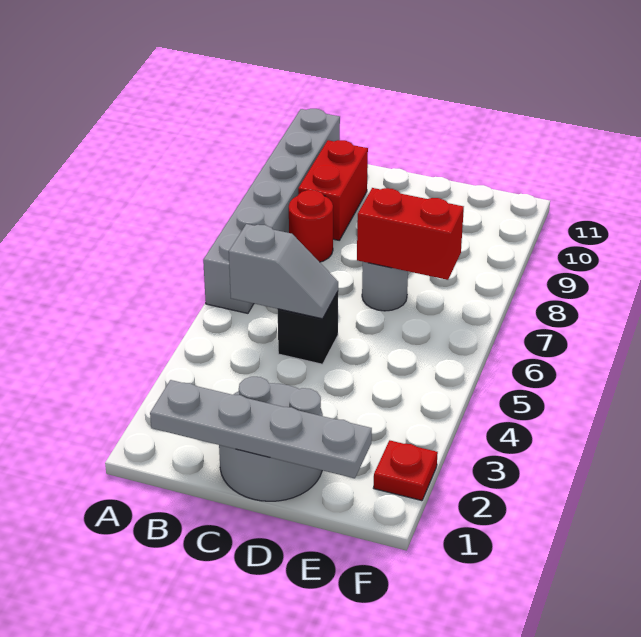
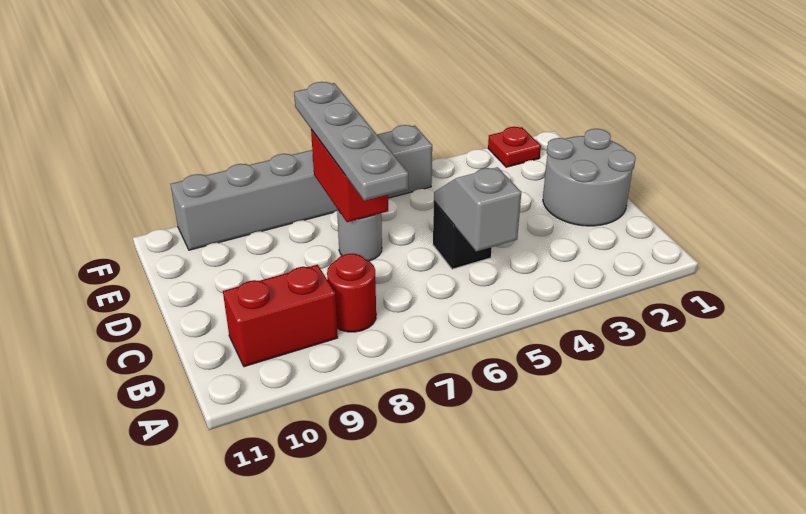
grey 1x6 brick [203,109,340,313] -> grey 1x6 brick moved to [171,125,432,250]
grey 1x4 plate [150,380,372,478] -> grey 1x4 plate moved to [294,82,408,201]

